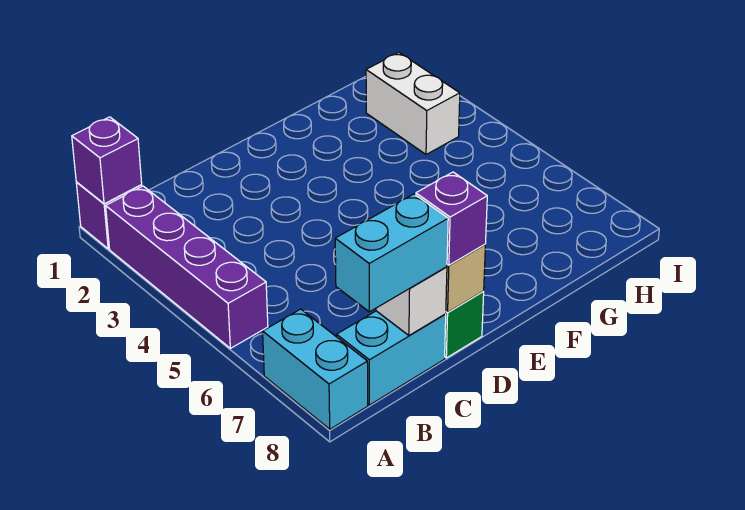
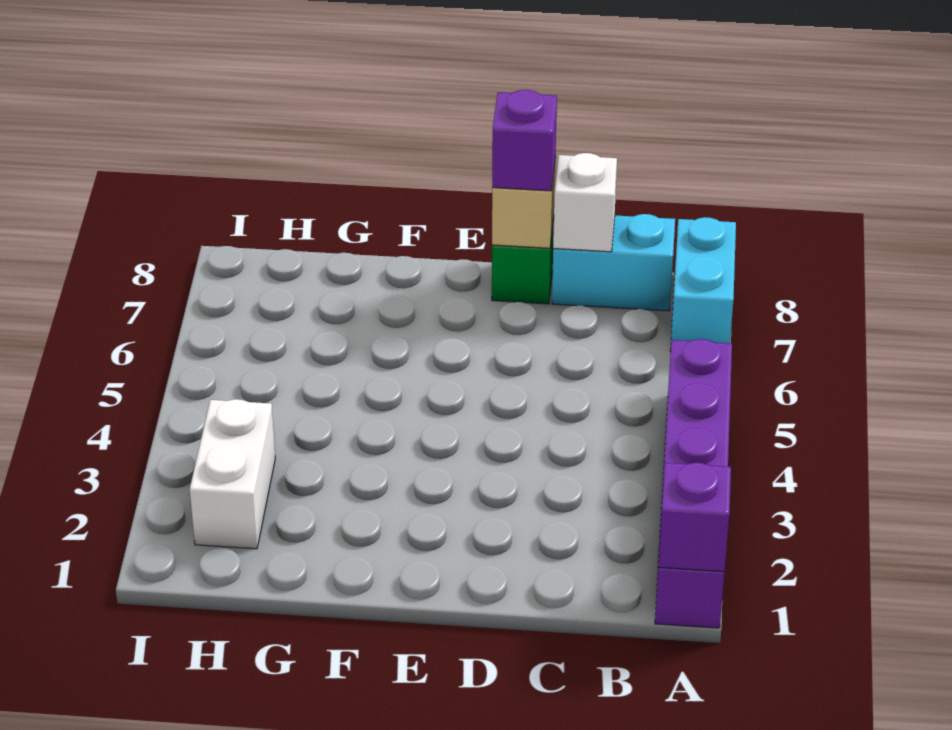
cyan 1x2 brick [335,194,448,312] -> none

